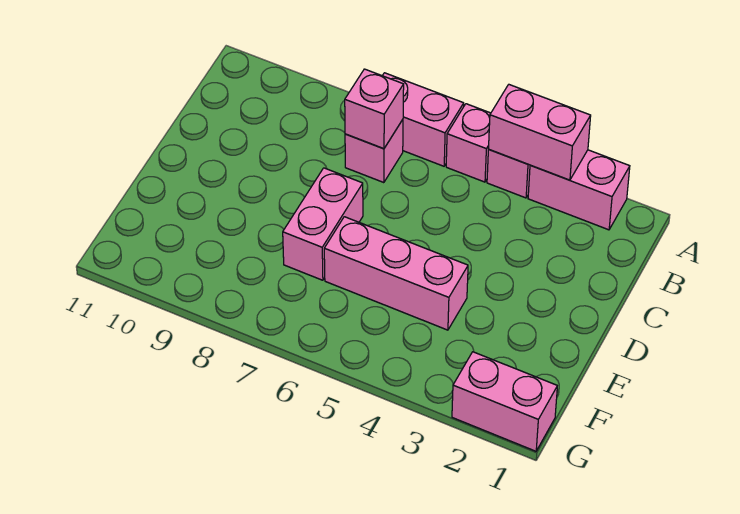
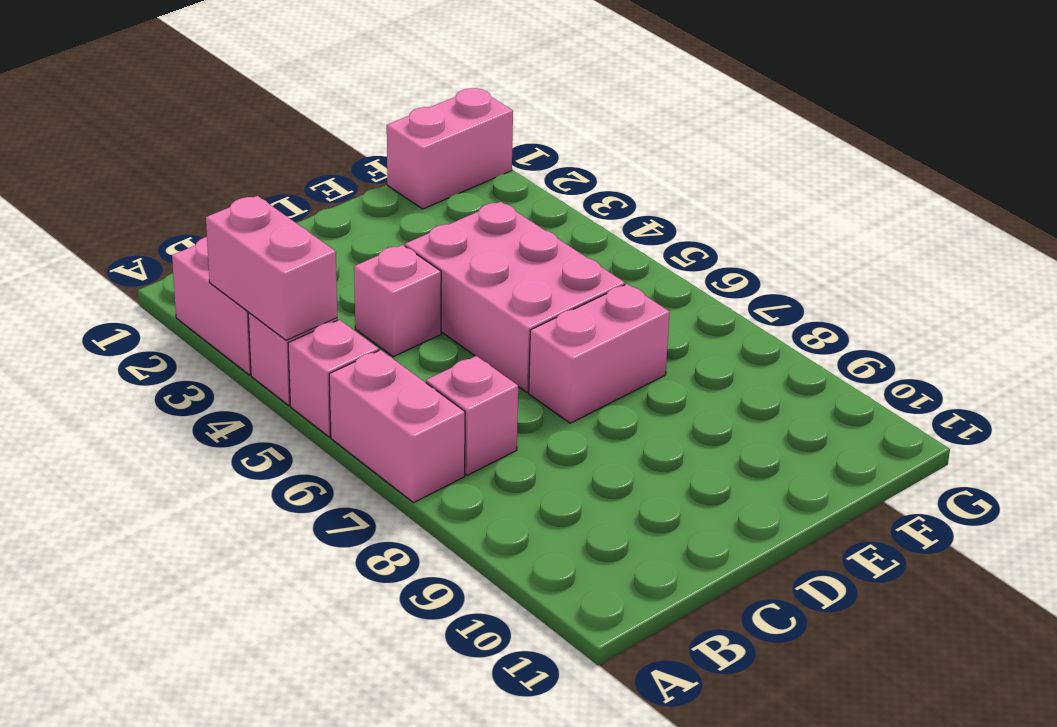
pink 1x1 brick [345,69,404,149] -> pink 1x1 brick moved to [354,245,441,357]
pink 1x3 brick [324,217,468,330] -> pink 2x3 brick [405,202,625,392]
pink 1x2 brick [452,352,557,451] -> pink 1x2 brick turned to [387,88,513,209]

